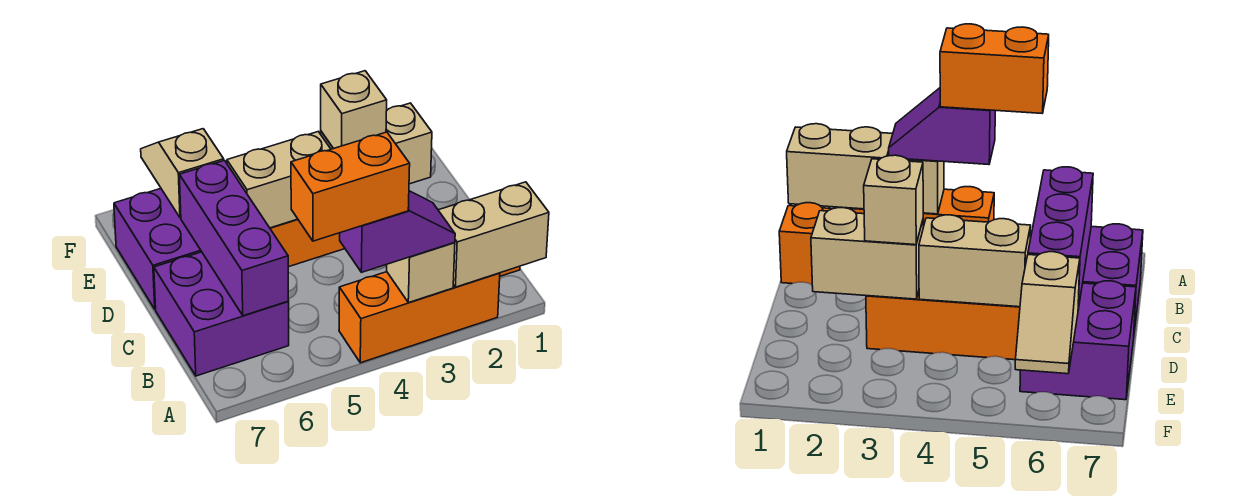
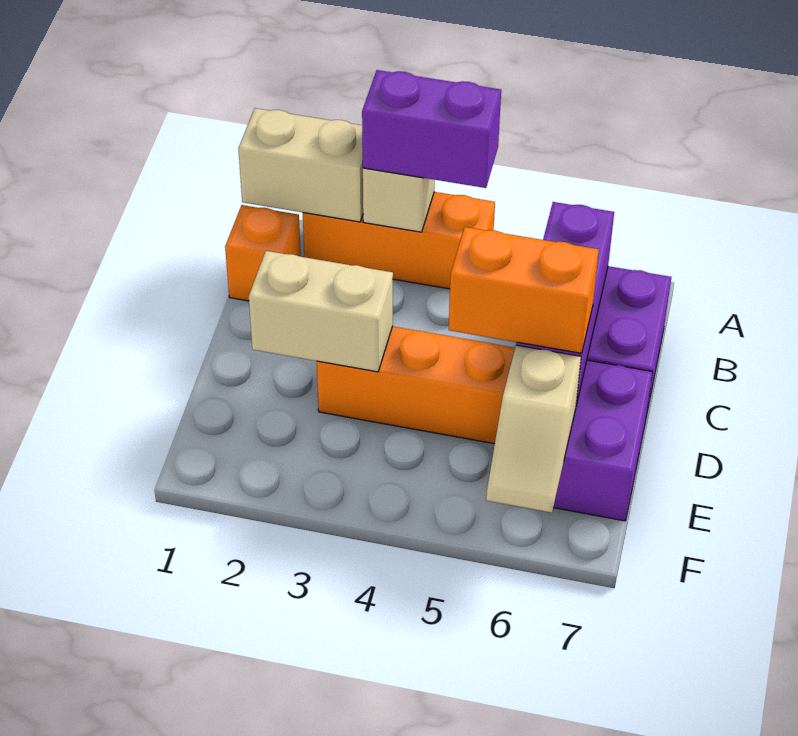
purple 1x2 slope [340,191,455,272] -> purple 1x2 brick [362,70,501,188]
orange 1x2 brick [291,132,410,241] -> orange 1x2 brick moved to [449,227,599,353]
tan 1x1 brick [321,71,387,149] -> none
tan 1x2 brick [227,132,331,228] -> none

